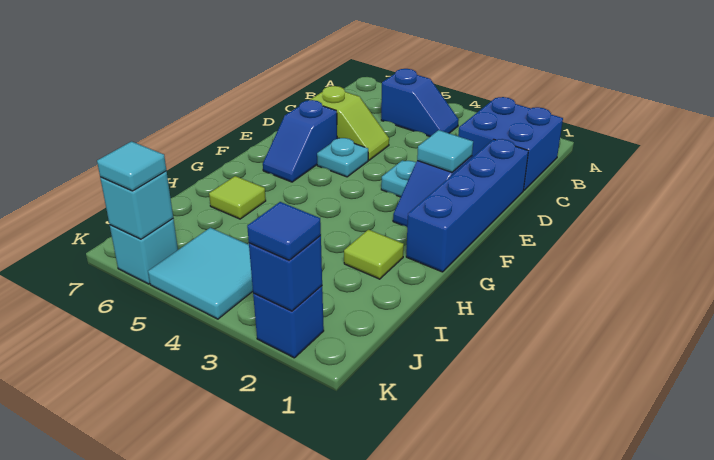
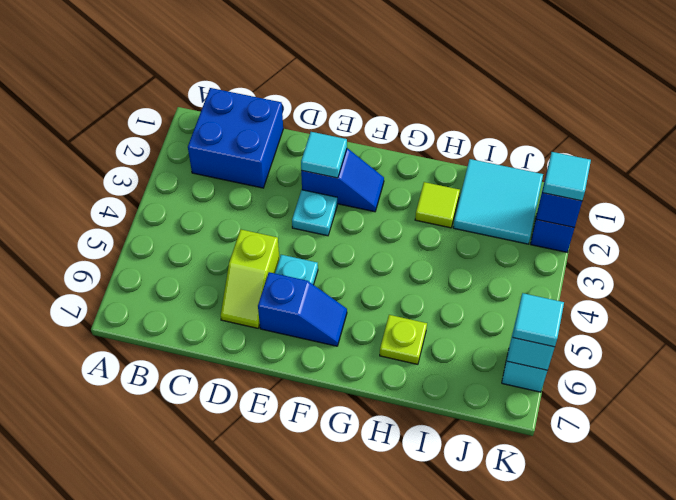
blue 1x2 slope [381,69,459,136] -> none
blue 1x4 brick [406,139,528,272] -> none
lime 1x2 slope [310,86,389,160] -> lime 1x2 slope turned to [221,229,279,328]
lime 1x1 tile [209,176,266,219] -> lime 1x1 plate [380,315,427,364]
cyan 2x2 tile [148,228,253,319] -> cyan 2x2 tile moved to [453,159,543,244]
blue 1x1 tile [247,202,321,260] -> cyan 1x1 tile [543,152,591,201]

